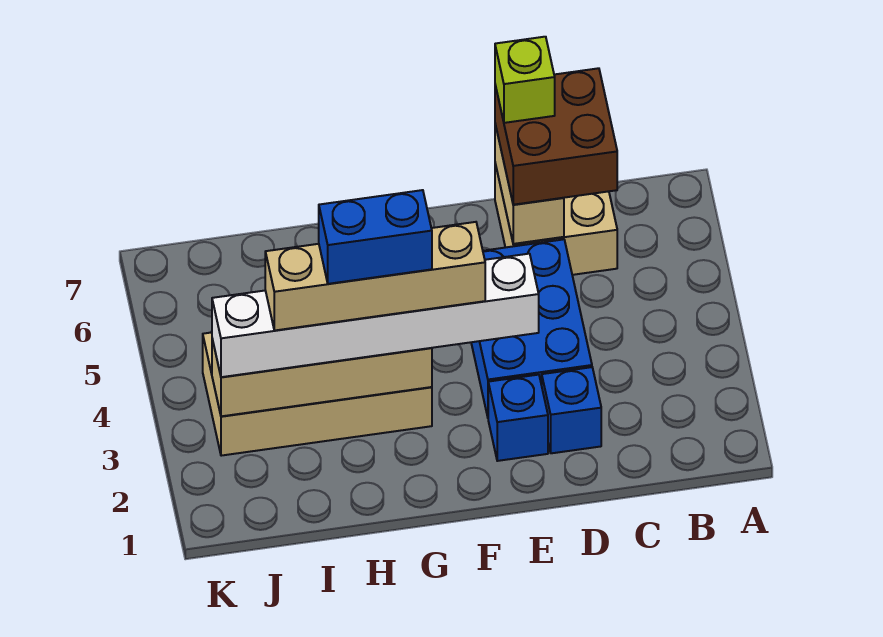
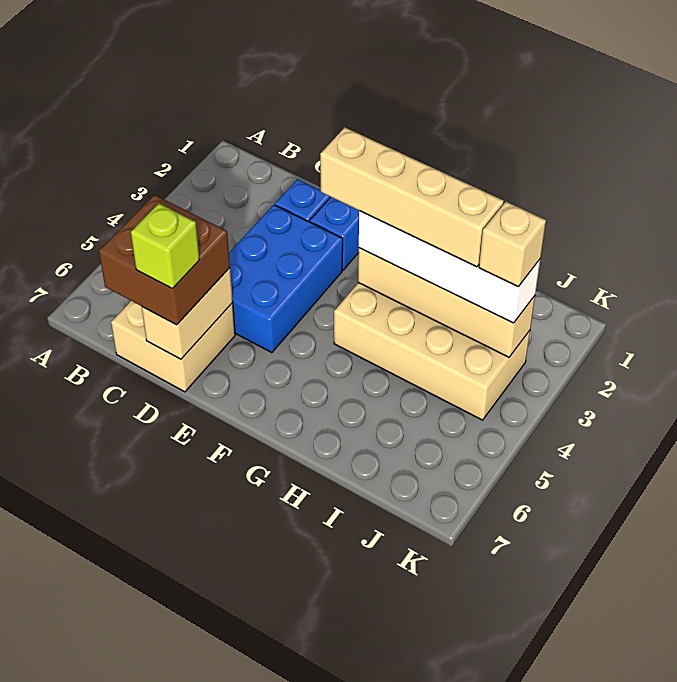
white 1x6 brick [212,254,539,377] -> white 1x4 brick [359,211,540,323]
blue 1x2 brick [319,190,432,284] -> none
none -> tan 1x1 brick [479,202,546,287]

